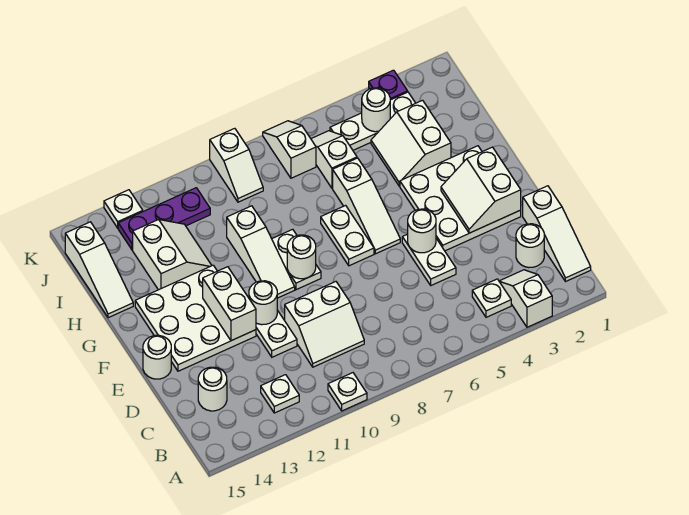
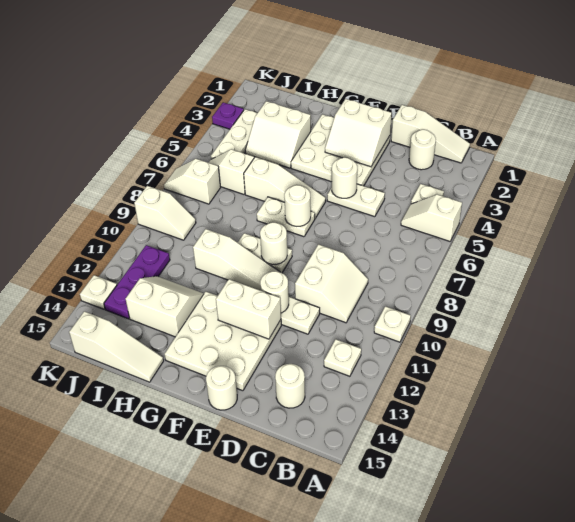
white 1x2 slope [499,270,552,327] -> white 1x2 slope moved to [401,195,462,241]
white 1x1 round brick [362,88,390,132] -> white 1x1 round brick moved to [284,185,311,226]

